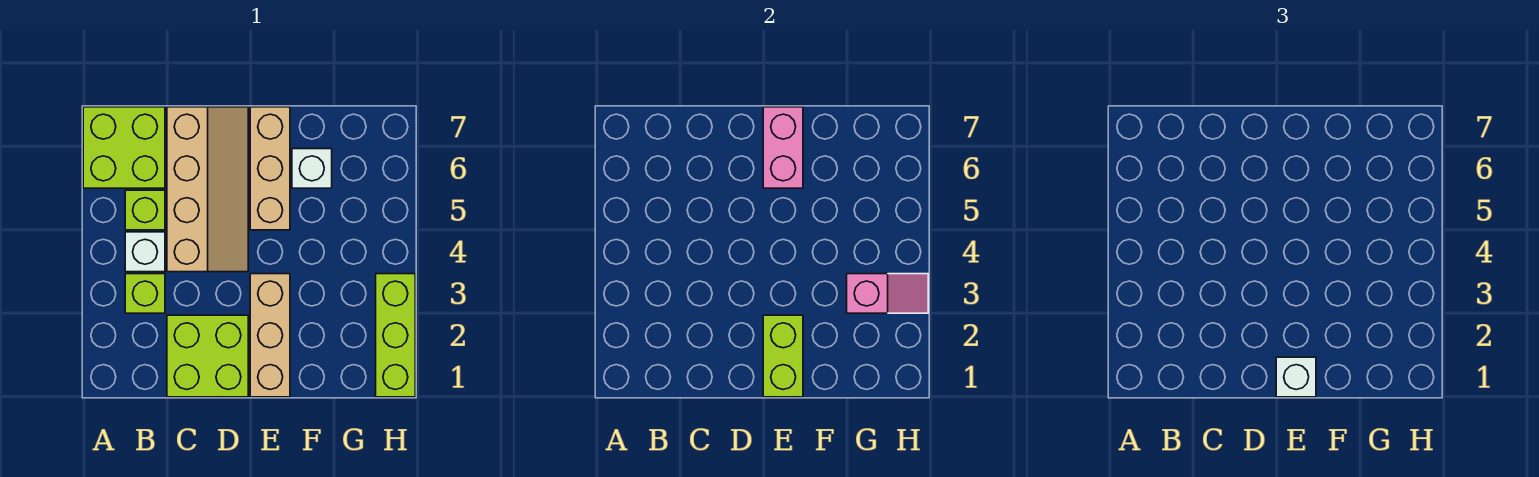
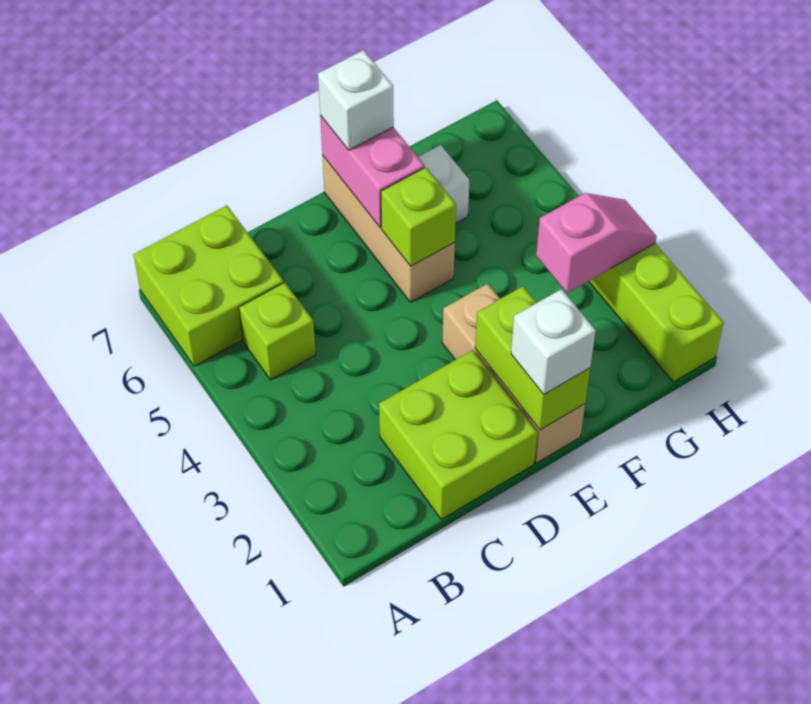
lime 1x1 brick [125,274,165,313] -> lime 1x1 brick moved to [381,167,456,266]
white 1x1 brick [125,232,165,272] -> white 1x1 brick moved to [318,50,394,150]
tan 2x4 slope [167,107,248,272] -> none

